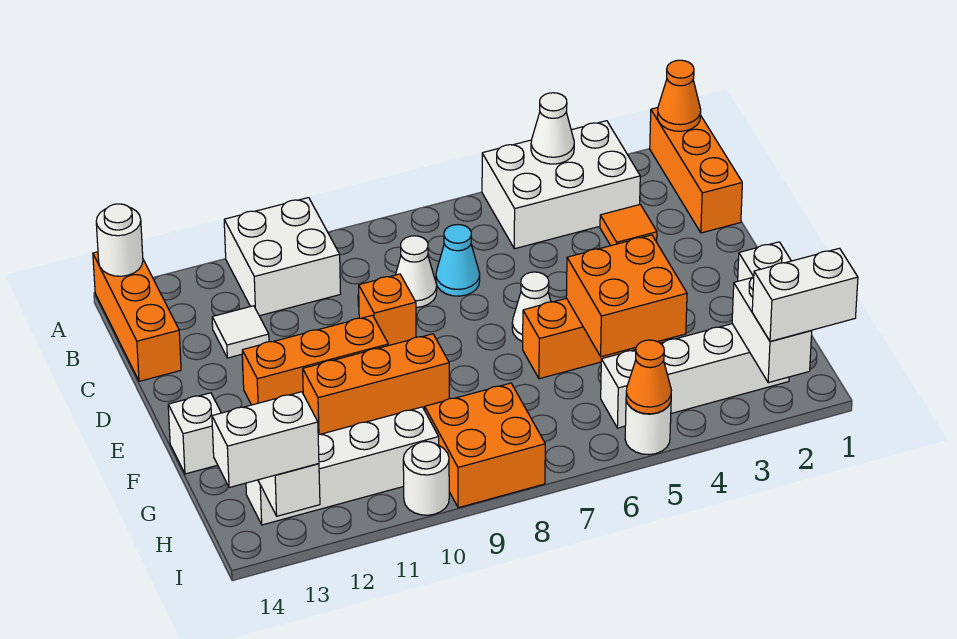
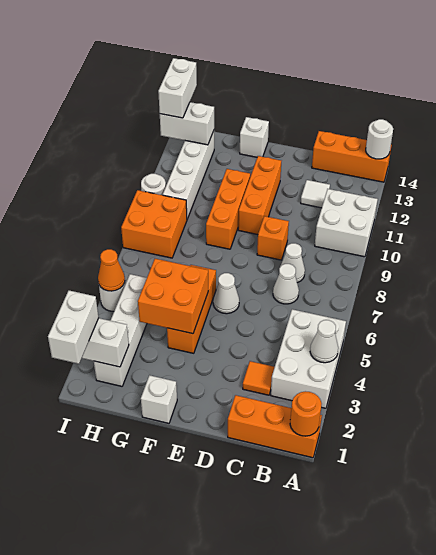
orange 1x1 cone [657,60,701,131] -> orange 1x1 round brick [290,391,322,436]
cyan 1x1 cone [436,224,480,296] -> white 1x1 cone [273,264,299,304]

